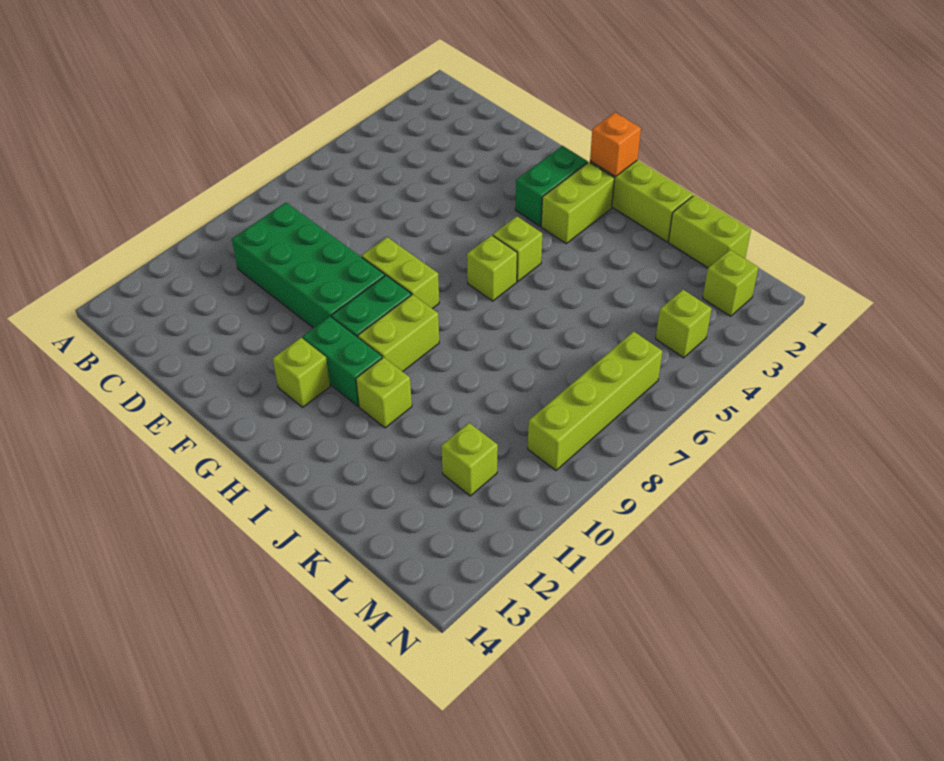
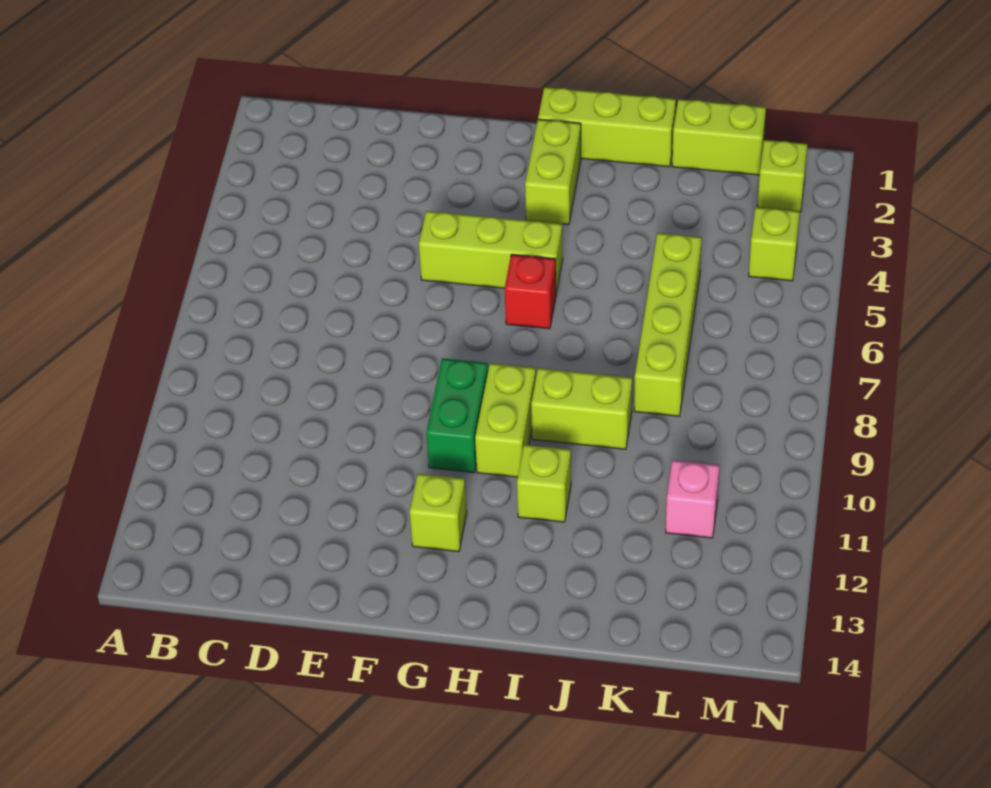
green 2x4 brick [232,203,385,328] -> none
lime 1x2 brick [362,237,439,309] -> lime 1x2 brick moved to [531,368,632,449]
green 1x2 brick [515,146,588,226] -> none
green 1x2 brick [303,316,382,406] -> none
orange 1x1 brick [590,112,641,177] -> none
lime 1x1 brick [493,216,542,282] -> lime 1x3 brick [419,211,563,293]
lime 1x1 brick [467,235,517,301] -> red 1x1 brick [505,254,556,329]
lime 1x1 brick [441,423,498,496] -> pink 1x1 brick [666,460,720,538]
lime 1x4 brick [528,331,663,470] -> lime 1x4 brick moved to [634,233,702,416]

